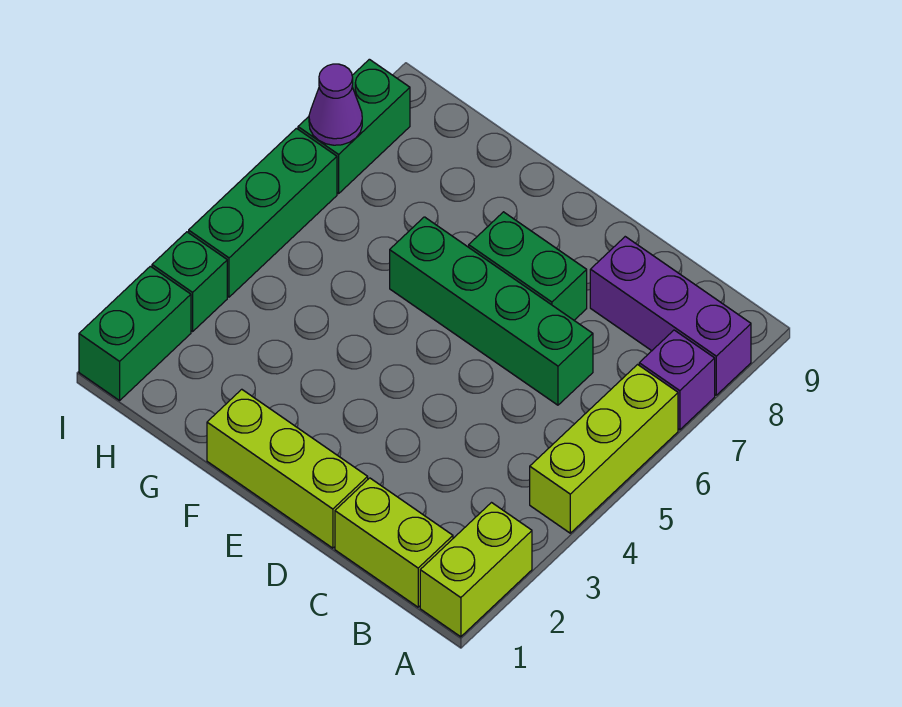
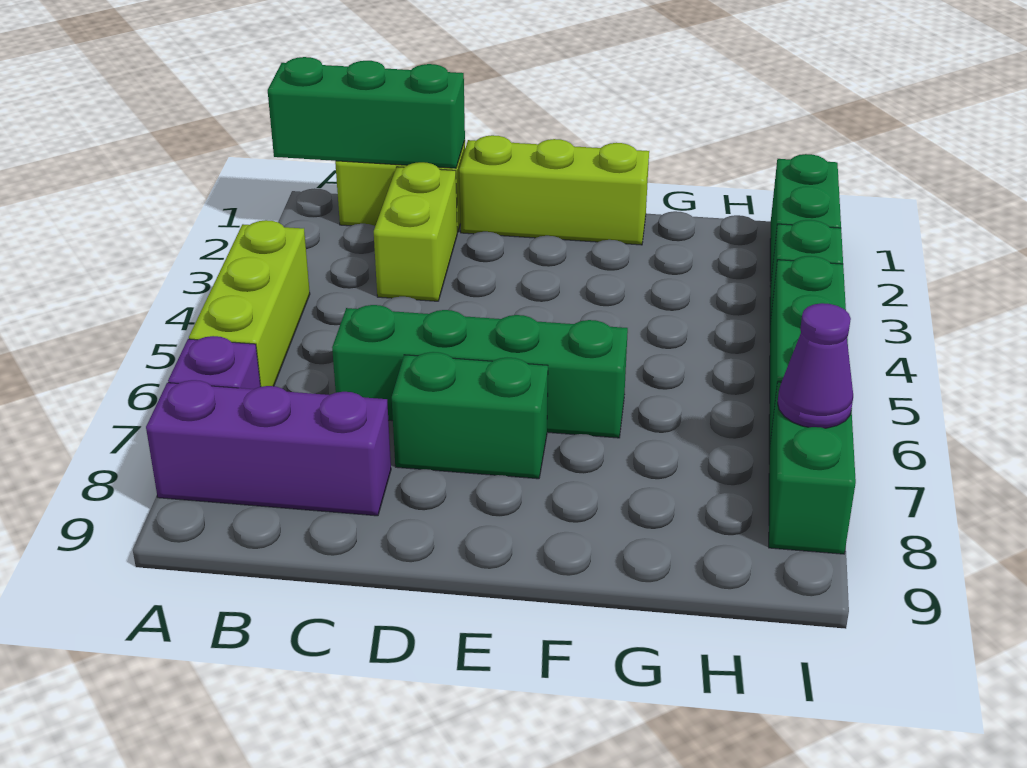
lime 1x2 brick [420,503,532,637] -> lime 1x2 brick moved to [374,162,458,301]
none -> green 1x3 brick [268,57,465,168]

